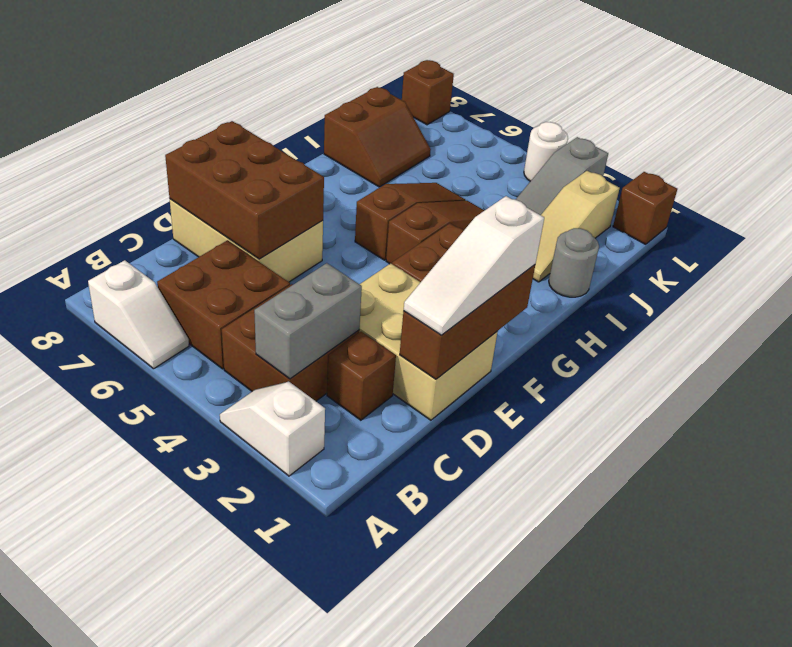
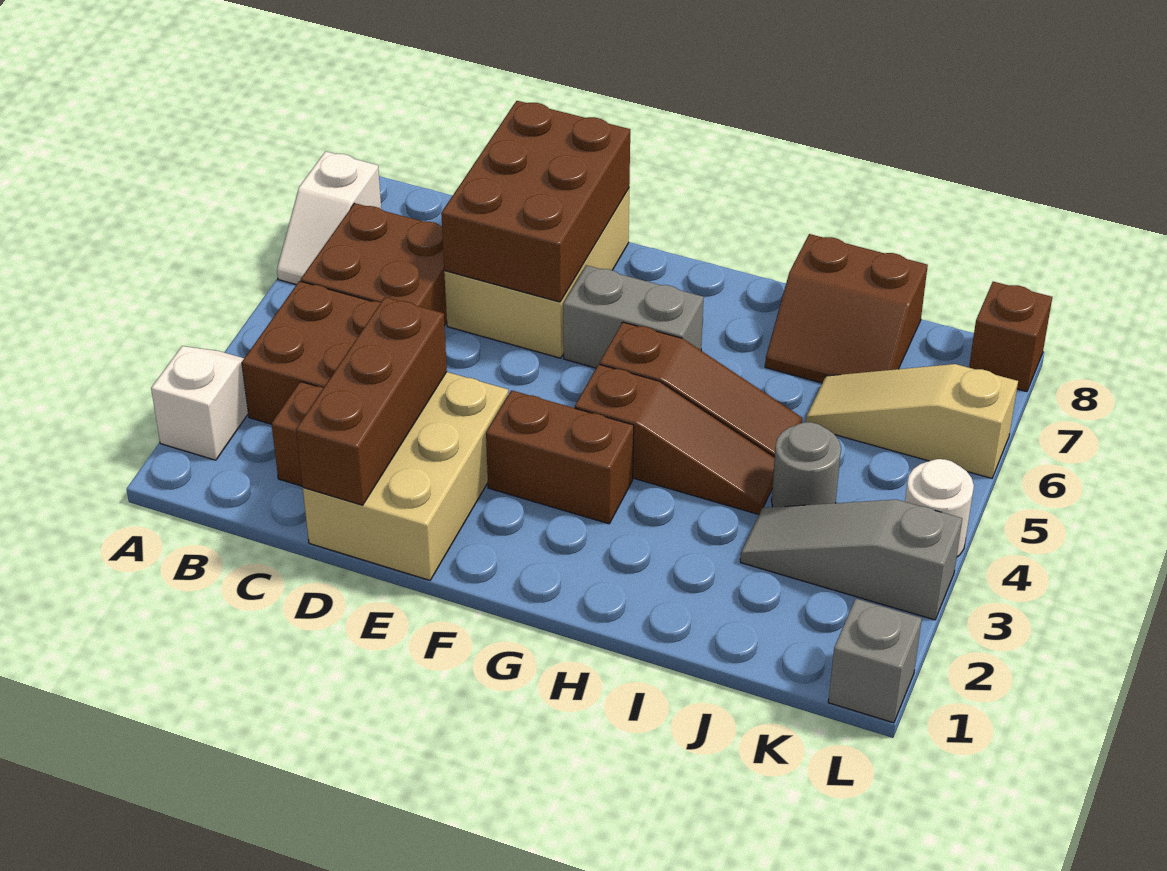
grey 1x2 brick [254,263,362,379] -> grey 1x2 brick moved to [563,265,704,368]
brown 1x3 brick [400,265,535,379] -> brown 1x3 brick turned to [296,297,447,505]
white 1x3 slope [404,196,544,335] -> none
grey 1x1 round brick [549,228,599,297] -> grey 1x1 round brick moved to [771,422,841,507]
tan 1x3 slope [533,171,620,282] -> tan 1x3 slope moved to [806,364,1018,478]
brown 1x1 brick [613,172,677,244] -> grey 1x1 brick [828,599,922,723]

